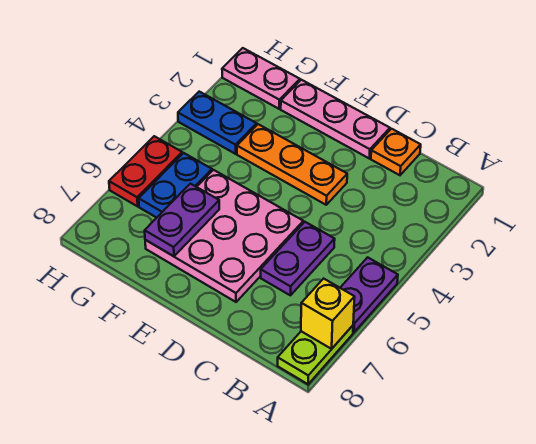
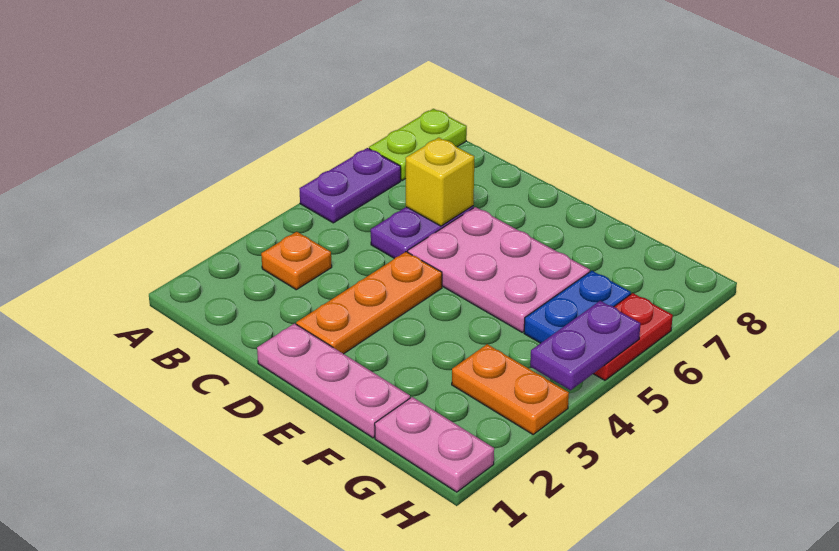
yellow 1x1 brick [301,279,355,349] -> yellow 1x1 brick moved to [406,138,474,226]
orange 1x1 plate [371,129,421,175] -> orange 1x1 plate moved to [261,232,332,290]
orange 1x3 plate [237,124,347,205] -> orange 1x3 plate turned to [296,252,442,354]
pink 3x3 plate [145,170,303,302] -> pink 2x3 plate [408,207,590,332]
purple 1x2 plate [145,184,219,256] -> purple 1x2 plate moved to [530,301,641,390]
blue 1x2 plate [178,92,257,154] -> orange 1x2 plate [452,344,569,434]

